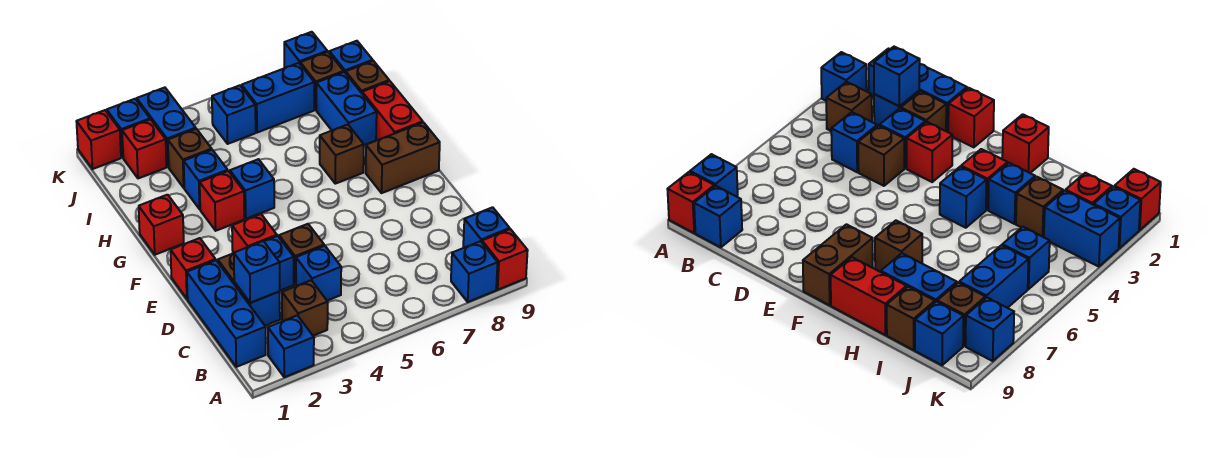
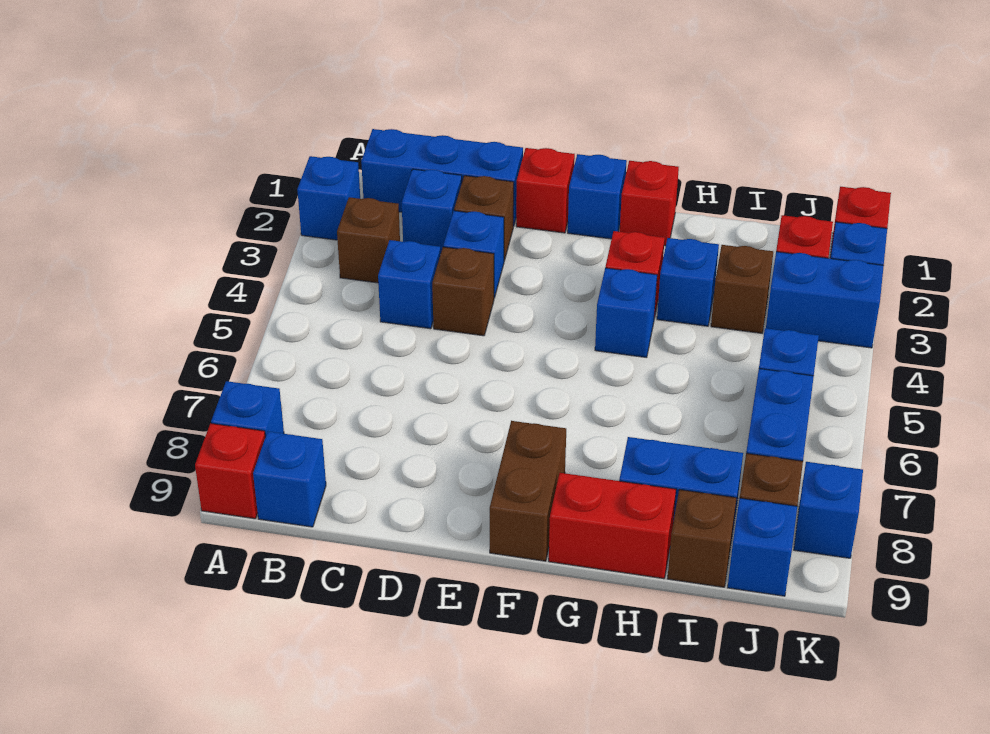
blue 1x1 brick [234,241,280,303] -> blue 1x1 brick moved to [568,154,627,239]
red 1x1 brick [232,214,277,253] -> none
brown 1x1 brick [320,125,364,184] -> none

